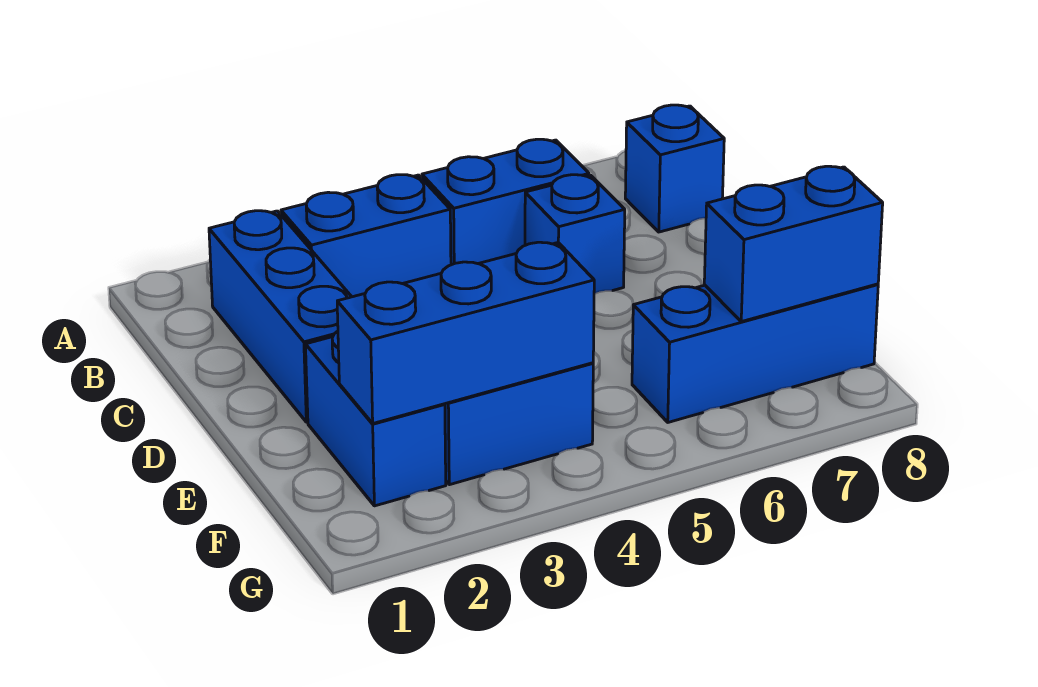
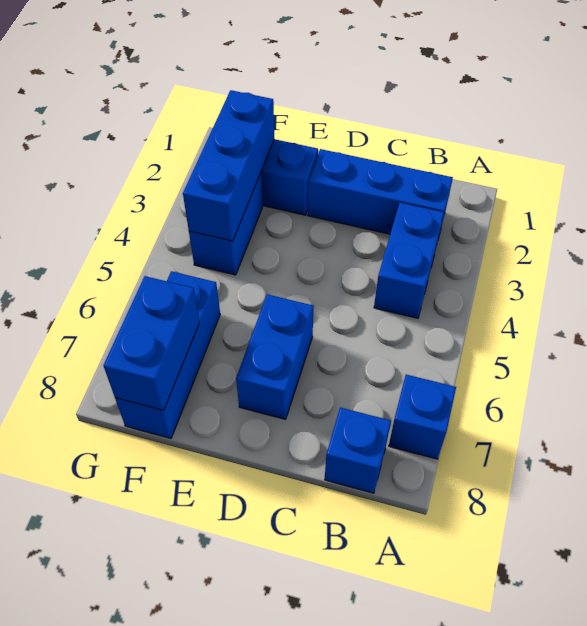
blue 1x2 brick [422,139,589,265] -> blue 1x2 brick moved to [236,294,314,419]
blue 1x1 brick [525,175,625,294] -> blue 1x1 brick moved to [389,375,456,459]

